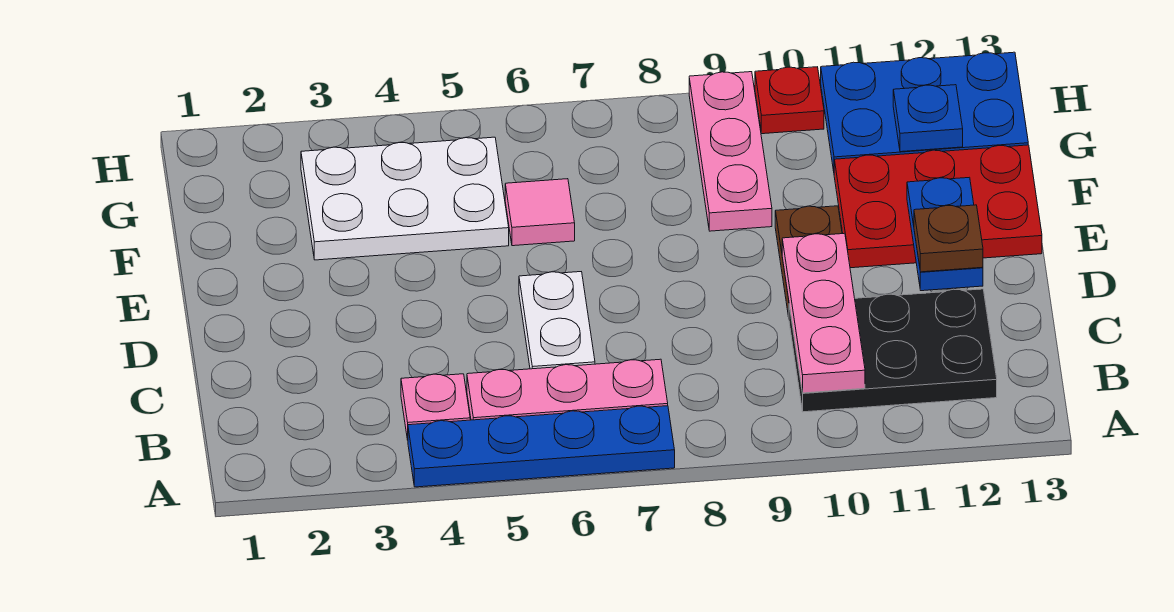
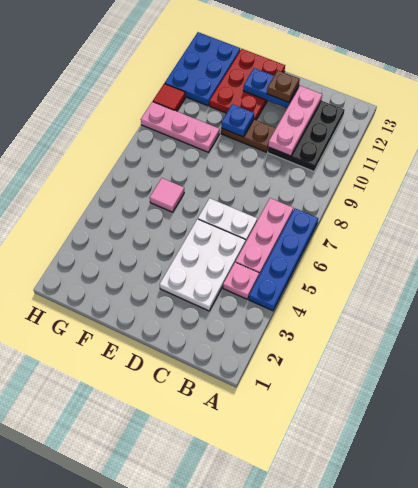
pink 1x3 plate [782,233,865,393] -> pink 1x3 plate turned to [268,86,322,156]
white 2x3 plate [301,137,509,260] -> white 2x3 plate moved to [160,219,246,311]
blue 1x1 plate [893,85,963,152] -> blue 1x1 plate moved to [221,104,254,137]
red 1x1 plate [755,67,824,134] -> red 1x1 tile [153,84,185,111]

